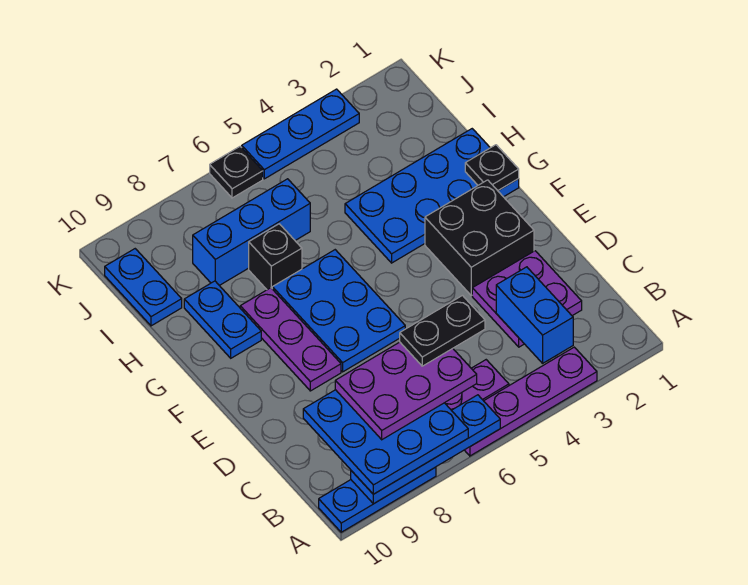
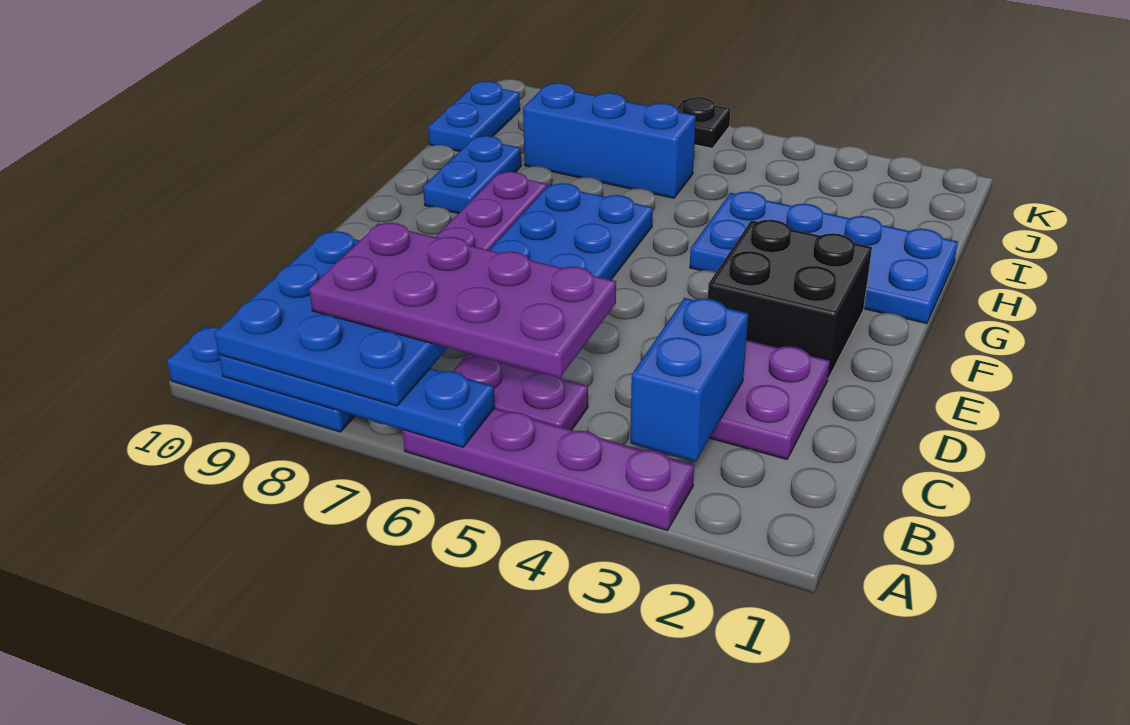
purple 2x3 plate [335,342,477,440] -> purple 2x4 plate [309,223,616,378]
black 1x2 plate [400,296,485,366] -> none
black 1x1 plate [465,145,519,191] -> none
black 1x1 brick [249,224,302,290] -> none
blue 1x3 plate [242,89,359,179] -> none

